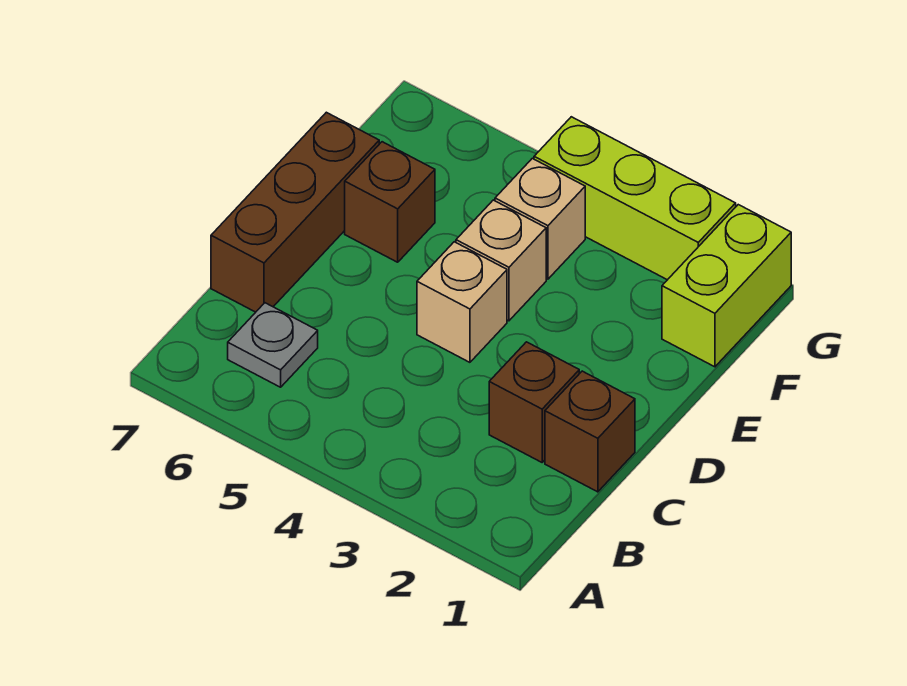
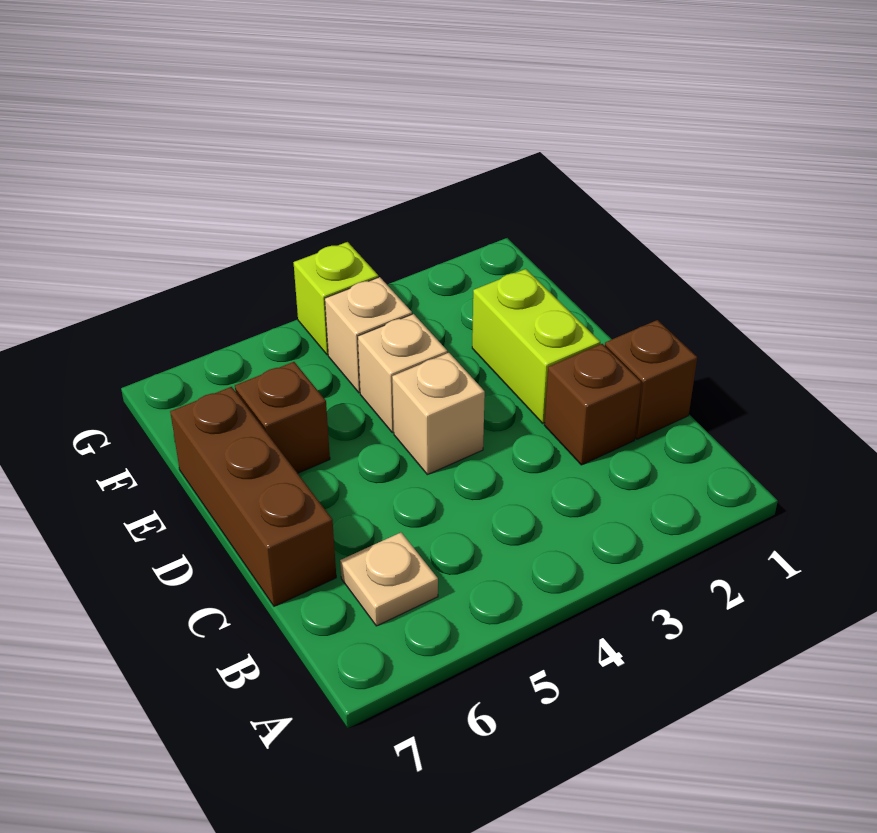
grey 1x1 plate [228,303,318,387] -> tan 1x1 plate [340,533,438,626]
lime 1x2 brick [662,205,791,367] -> lime 1x2 brick moved to [472,269,600,423]
lime 1x3 brick [534,117,736,280] -> lime 1x1 brick [293,242,378,355]

